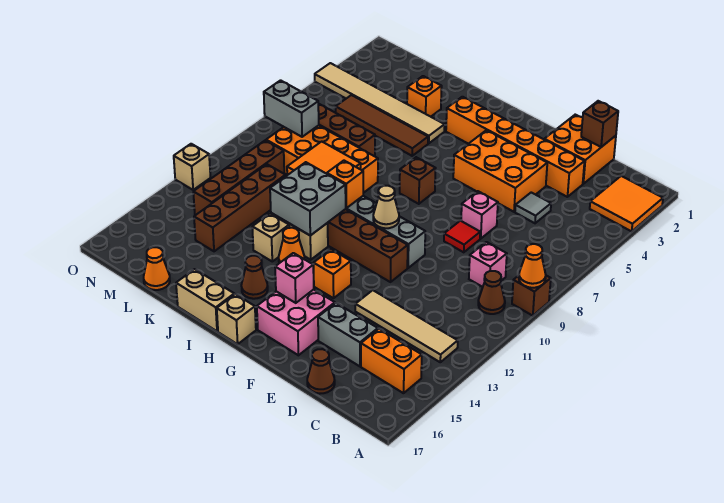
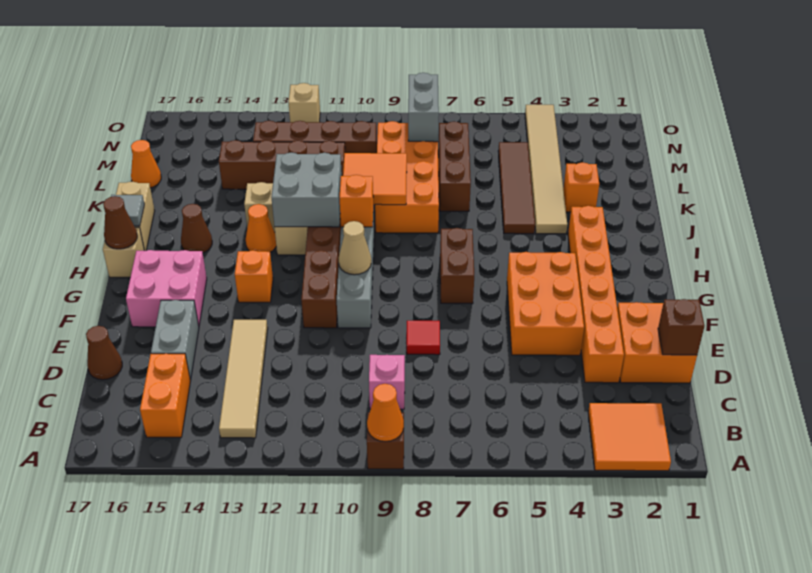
brown 1x1 cone [478,271,505,314] -> brown 1x1 cone moved to [103,196,137,249]
grey 1x1 tile [515,192,551,223] -> grey 1x1 tile moved to [111,195,144,226]
pink 1x1 brick [461,191,498,239] -> none
pink 1x1 brick [275,253,314,303] -> none
brown 1x1 brick [400,157,436,204] -> brown 1x2 brick [440,228,474,304]

